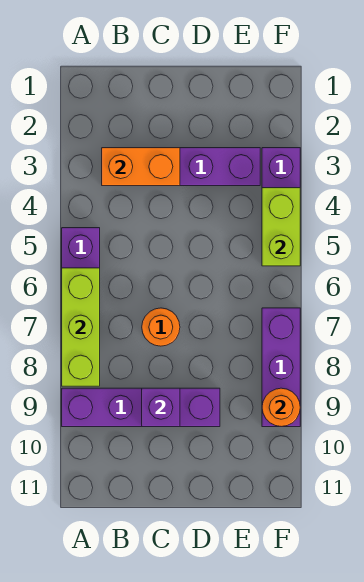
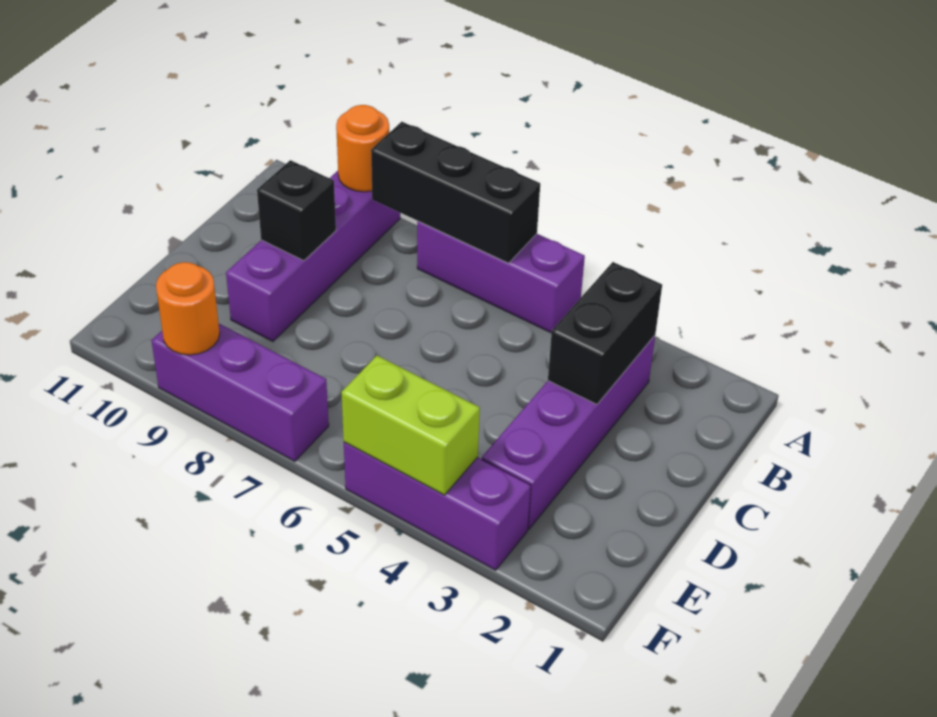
lime 1x3 brick [62,268,100,386] -> black 1x3 brick [371,122,540,263]
orange 1x2 brick [102,148,180,186] -> black 1x2 brick [548,262,662,404]
orange 1x1 round brick [142,308,180,346] -> orange 1x1 round brick moved to [336,105,389,192]
purple 1x1 brick [142,388,180,427] -> black 1x1 brick [257,160,336,261]

